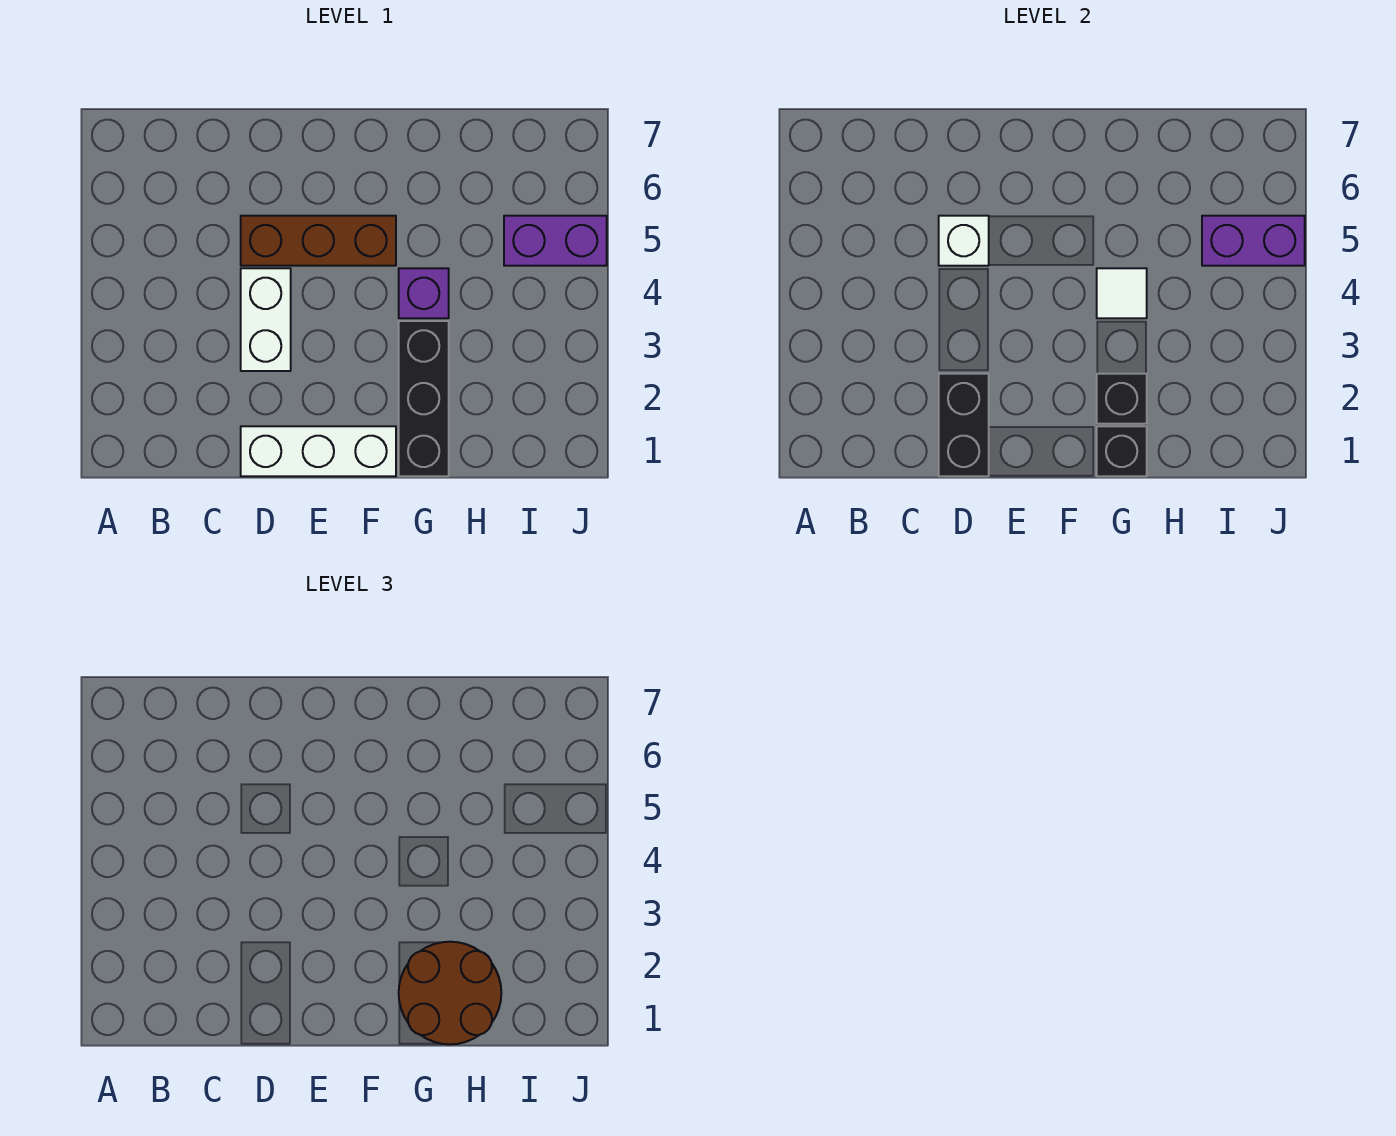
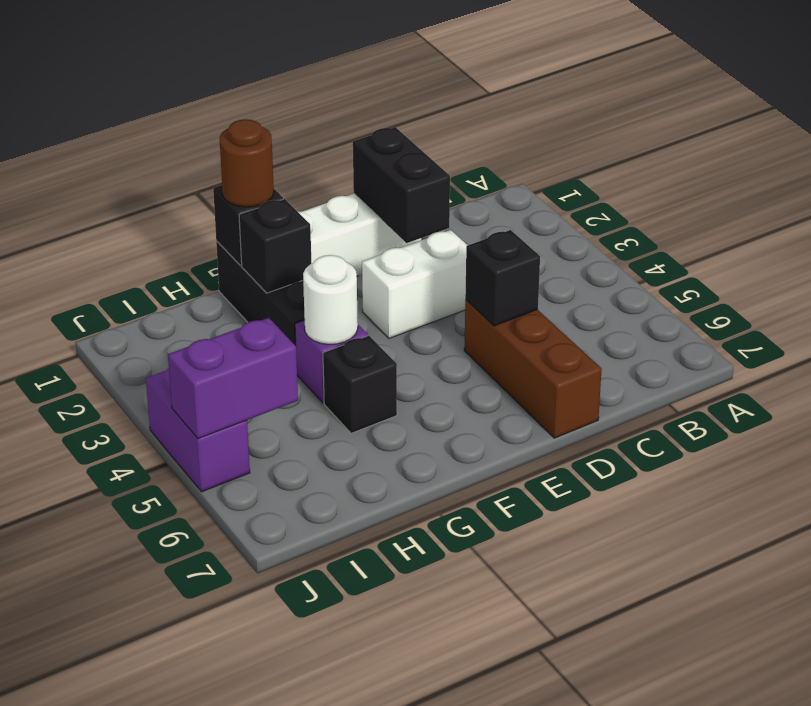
white 1x2 brick [241,268,291,371] -> white 1x2 brick turned to [362,230,468,338]
brown 1x3 brick [241,216,396,266] -> brown 1x3 brick turned to [464,300,602,438]
white 1x1 brick [939,216,989,266] -> black 1x1 brick [465,230,540,326]
brown 2x2 round brick [399,942,501,1044] -> brown 1x1 round brick [220,119,274,207]
white 1x1 tile [1097,268,1147,318] -> white 1x1 round brick [303,255,358,344]
none -> black 1x1 brick [323,336,397,433]
purple 1x2 brick [504,216,607,266] -> purple 1x2 brick turned to [146,368,250,492]

